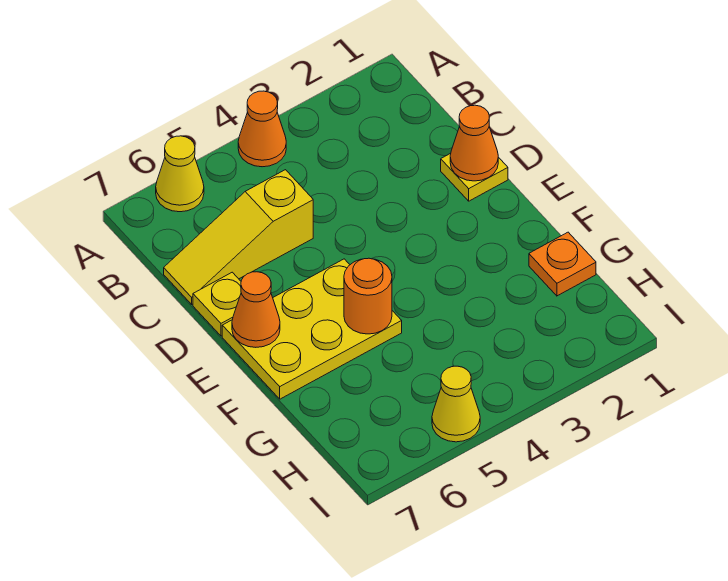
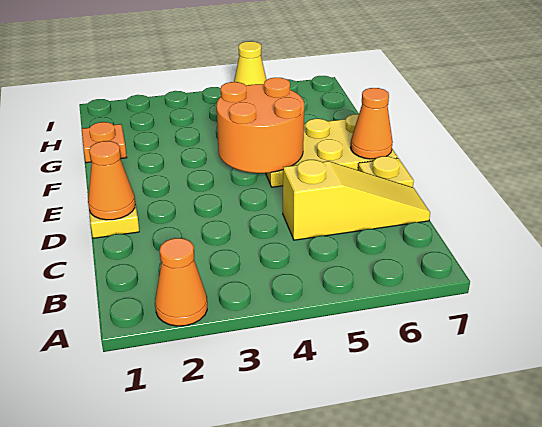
orange 1x1 cone [238,91,286,167] -> orange 1x1 cone moved to [155,238,207,326]
yellow 1x1 cone [156,136,204,212] -> none
orange 1x1 round brick [344,258,392,334] -> orange 2x2 round brick [217,78,304,173]

